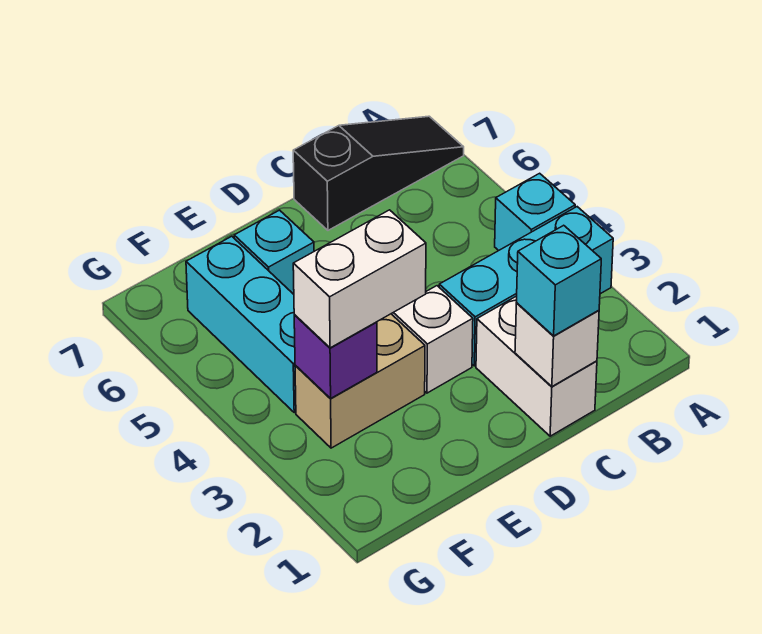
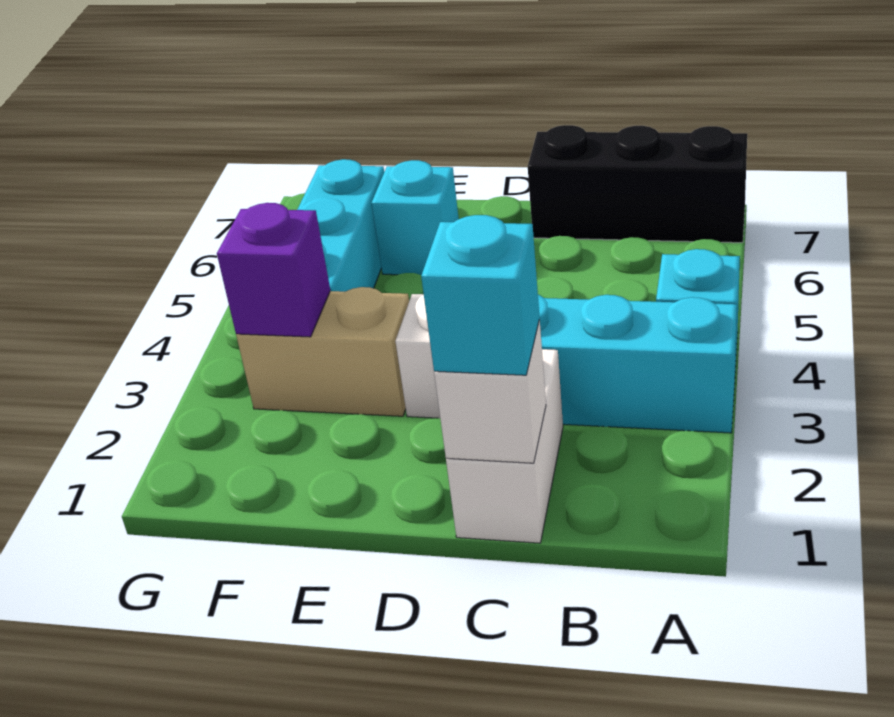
black 1x3 slope [293,116,464,230] -> black 1x3 brick [528,125,747,243]
white 1x2 brick [293,210,426,348] -> none

